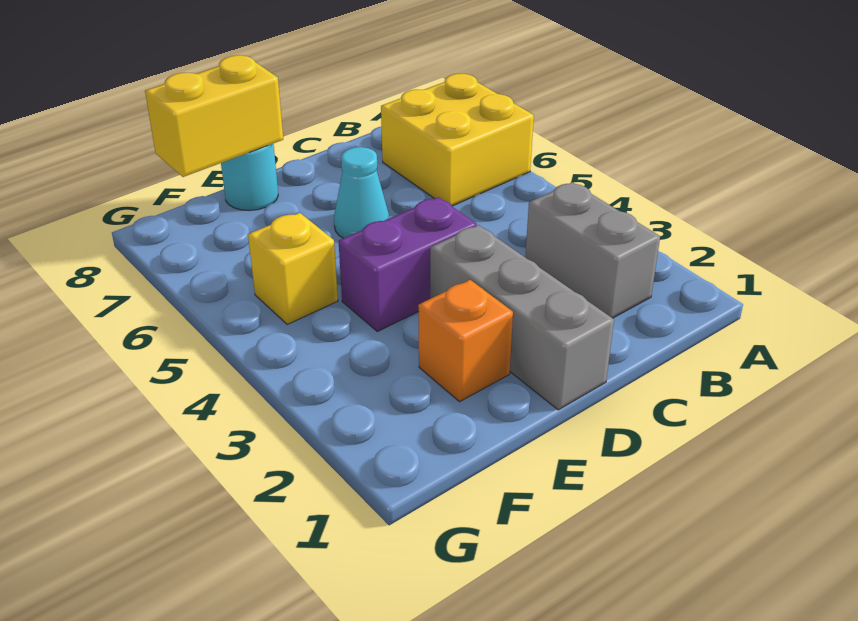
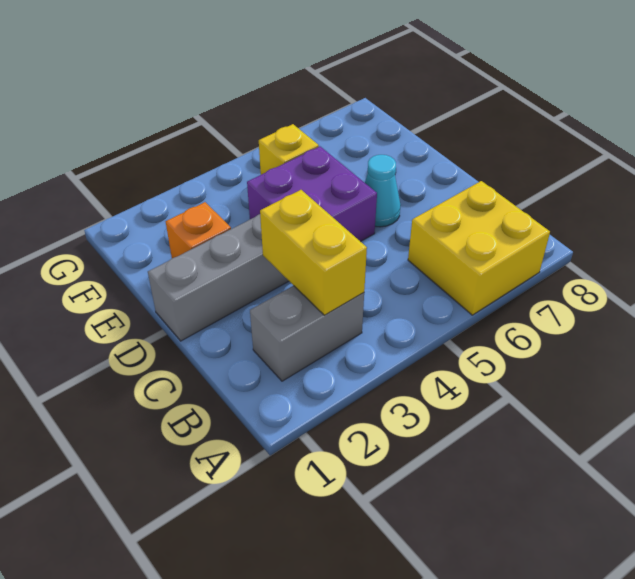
purple 1x2 brick [339,197,477,331] -> purple 2x2 brick [247,146,377,242]
cyan 1x1 round brick [221,144,278,211] -> none
yellow 1x2 brick [145,55,283,177] -> yellow 1x2 brick moved to [260,190,367,315]

